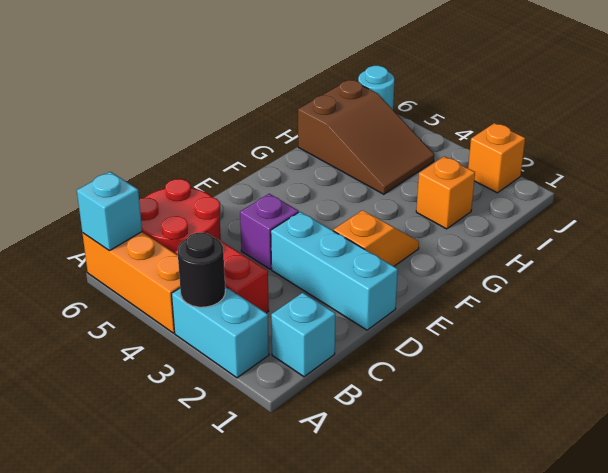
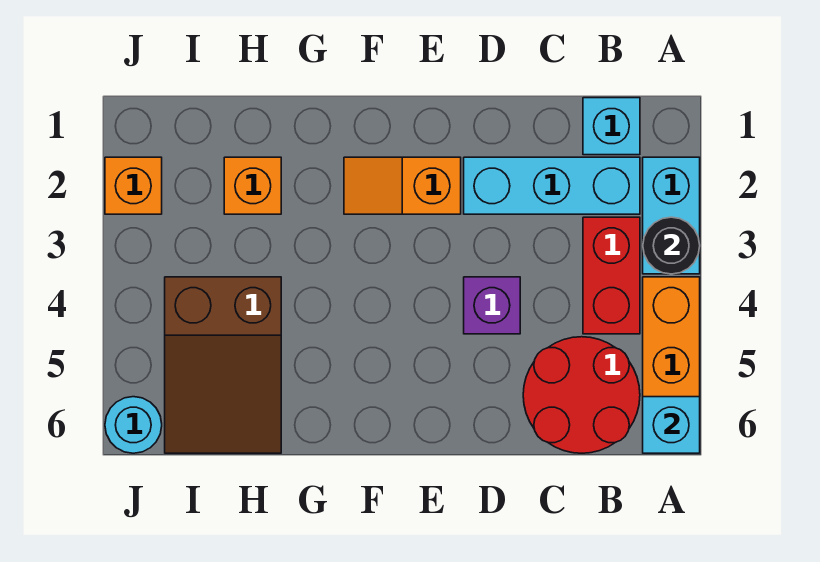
cyan 1x3 brick [271,212,398,330] -> cyan 1x3 brick turned to [464,157,640,214]
brown 2x3 slope [298,80,434,194] -> brown 2x3 slope turned to [165,277,281,453]

